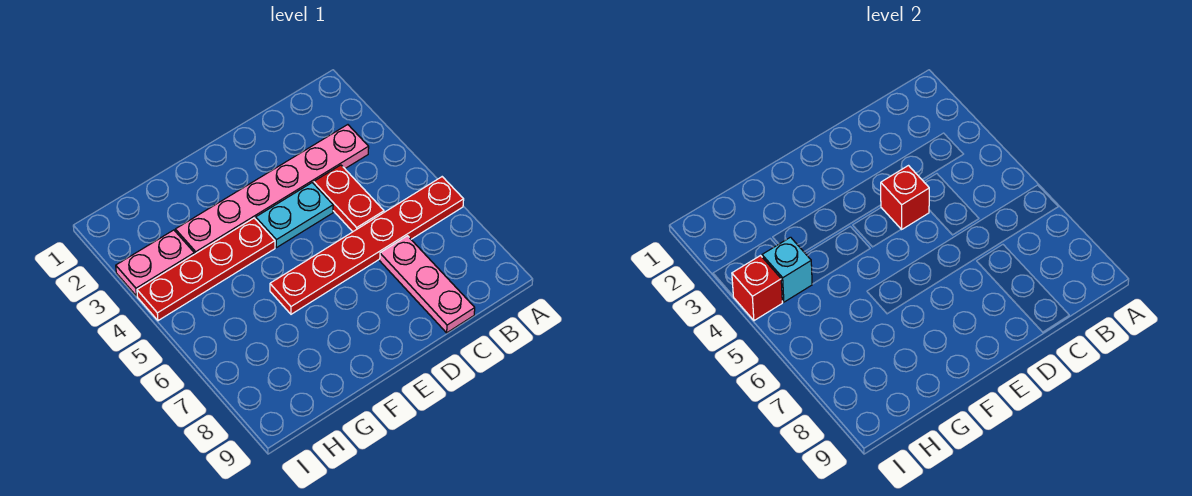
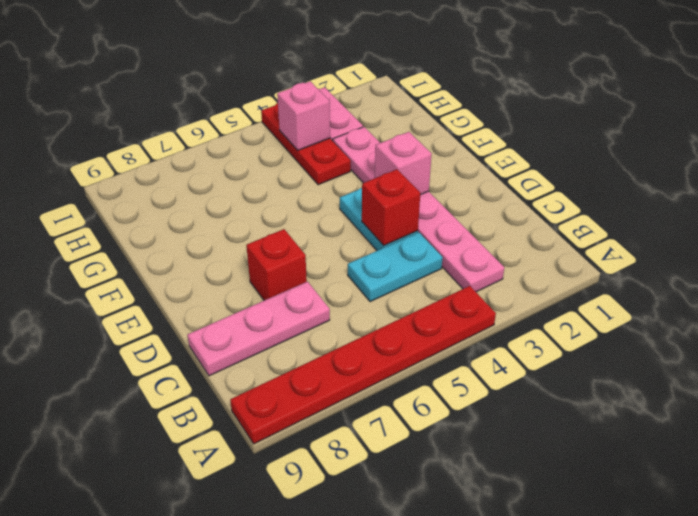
red 1x6 plate [270,177,464,314] -> red 1x6 plate turned to [230,286,496,444]
red 1x2 plate [314,165,384,232] -> cyan 1x2 plate [348,232,443,302]
none -> pink 1x1 brick [375,132,432,195]
red 1x4 plate [137,218,275,321] -> red 1x3 plate [261,103,351,185]
cyan 1x1 brick [762,237,812,302] -> pink 1x1 brick [277,81,330,150]
red 1x1 brick [732,256,782,321] -> red 1x1 brick moved to [246,229,307,300]

